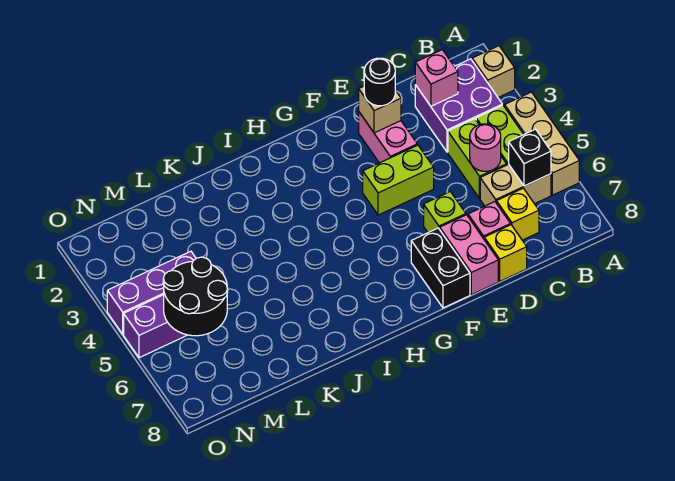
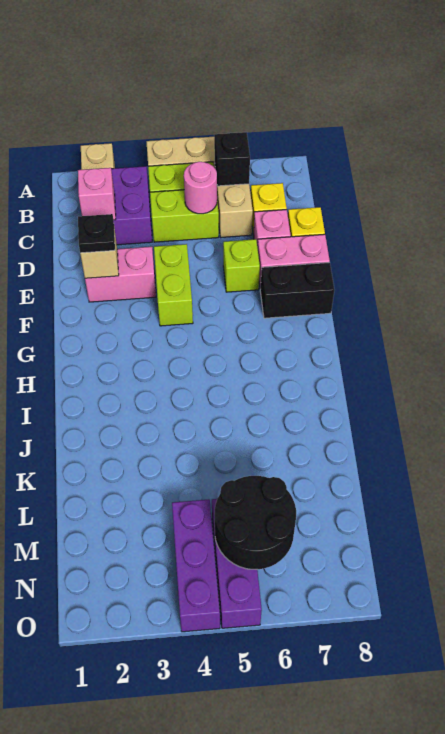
black 1x1 round brick [364,58,395,106] -> black 1x1 plate [78,214,115,253]

